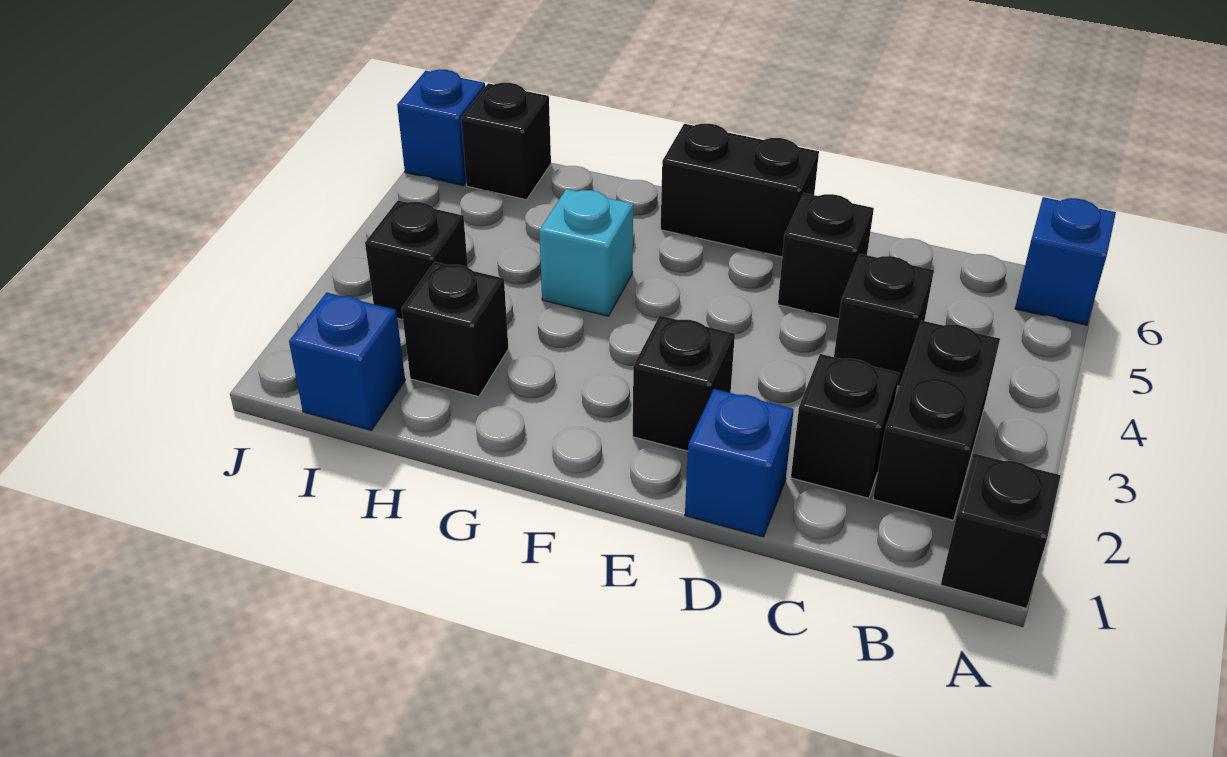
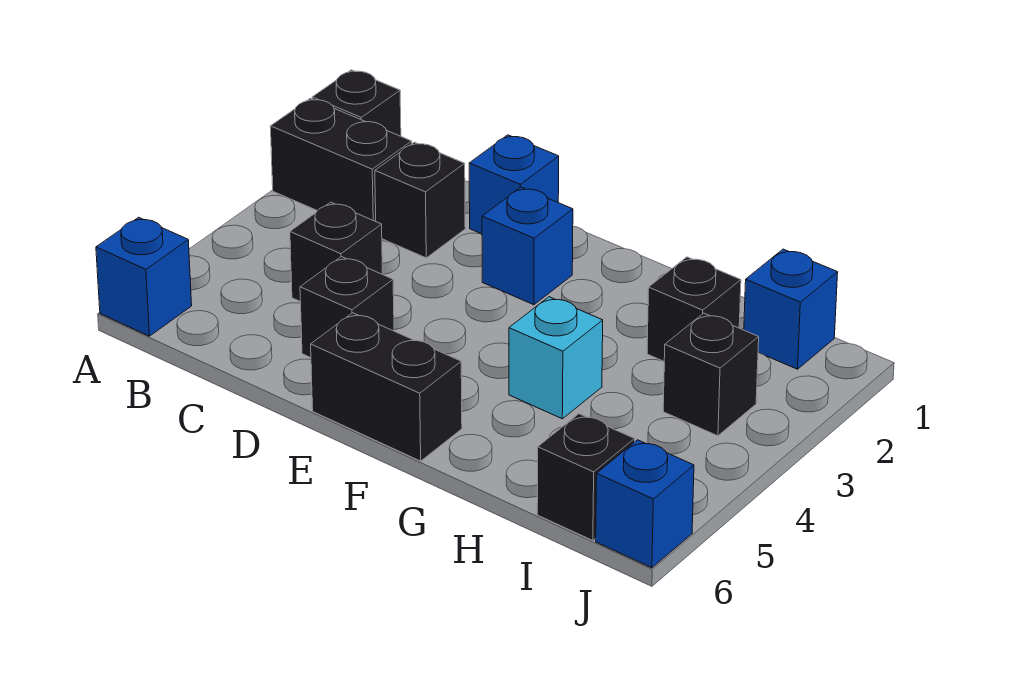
black 1x2 brick [873,321,1000,520] -> black 1x2 brick turned to [270,98,412,222]
black 1x1 brick [633,316,735,451] -> blue 1x1 brick [482,187,573,305]

